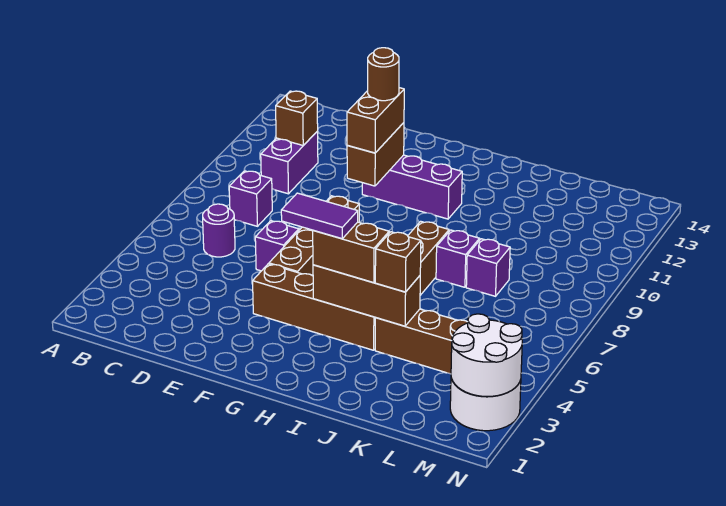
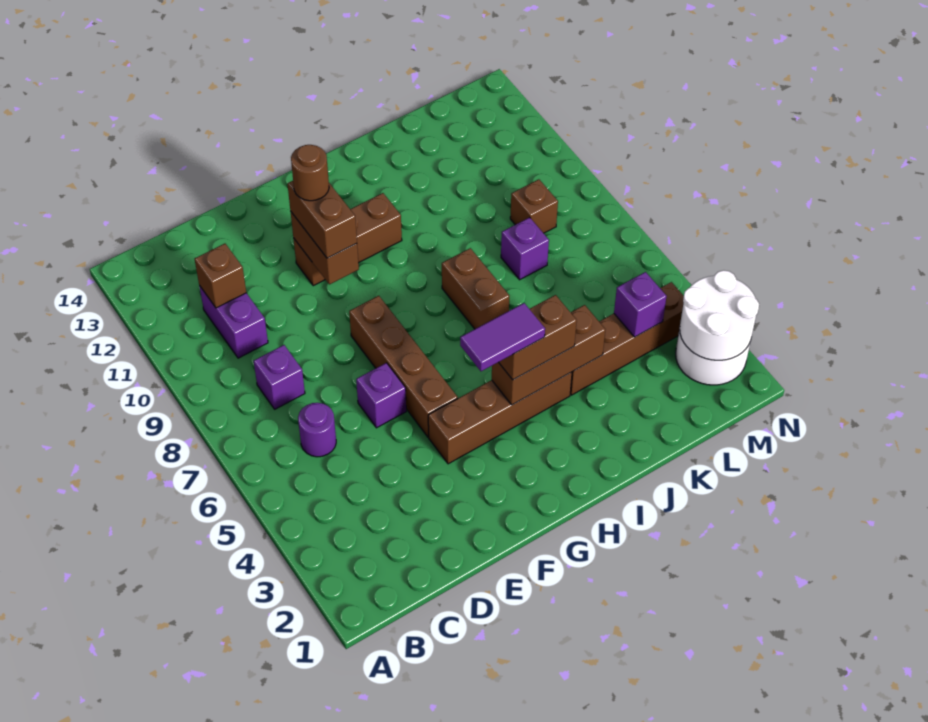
purple 1x3 brick [362,155,462,219] -> brown 1x3 brick [293,193,402,286]
brown 1x1 brick [375,232,421,292] -> brown 1x1 brick moved to [510,179,558,233]
purple 1x1 brick [436,230,480,287] -> purple 1x1 brick moved to [614,272,667,337]

